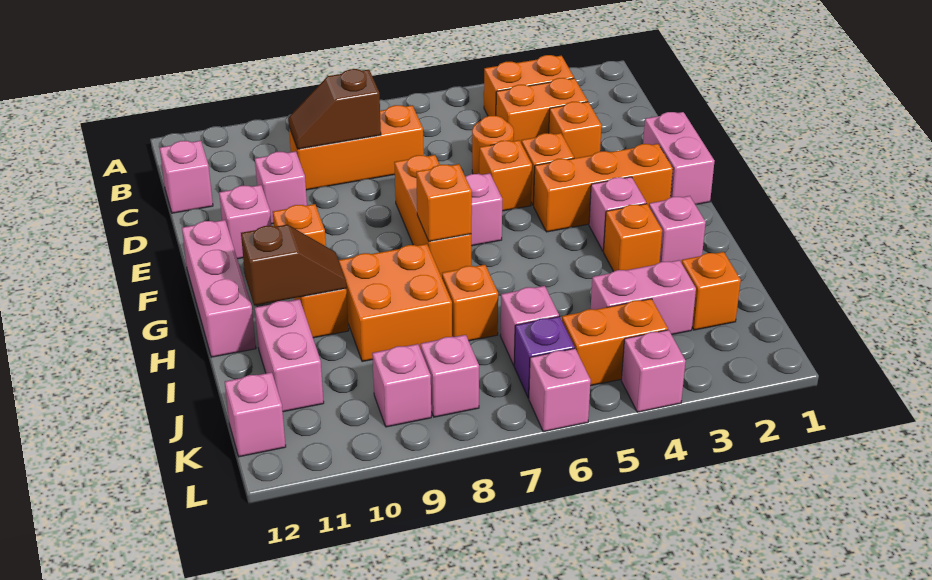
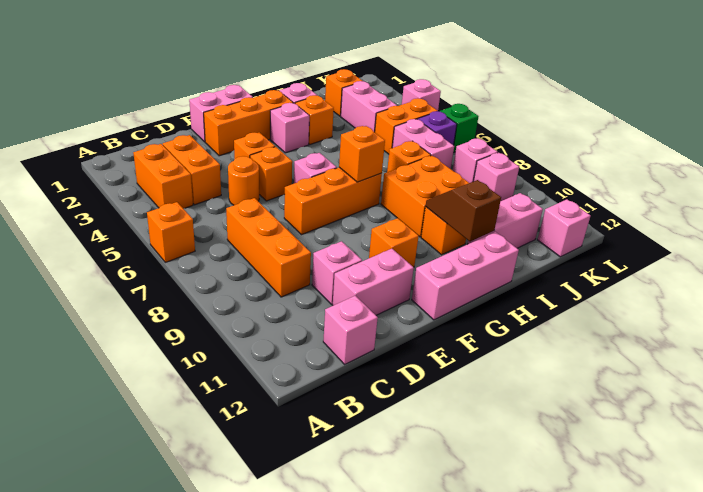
brown 1x2 slope [288,69,381,149] -> none
orange 1x1 brick [549,102,602,158] -> orange 1x1 brick moved to [147,202,195,262]
pink 1x1 brick [219,185,271,259] -> pink 1x2 brick [333,249,414,315]
orange 1x3 brick [534,144,673,232] -> orange 1x3 brick turned to [204,90,293,156]
pink 1x1 brick [500,286,559,365] -> pink 1x2 brick [392,119,454,169]
orange 1x2 brick [562,299,668,386] -> orange 1x2 brick turned to [375,98,437,154]
pink 1x1 brick [529,348,591,432] -> green 1x1 brick [440,104,479,153]

